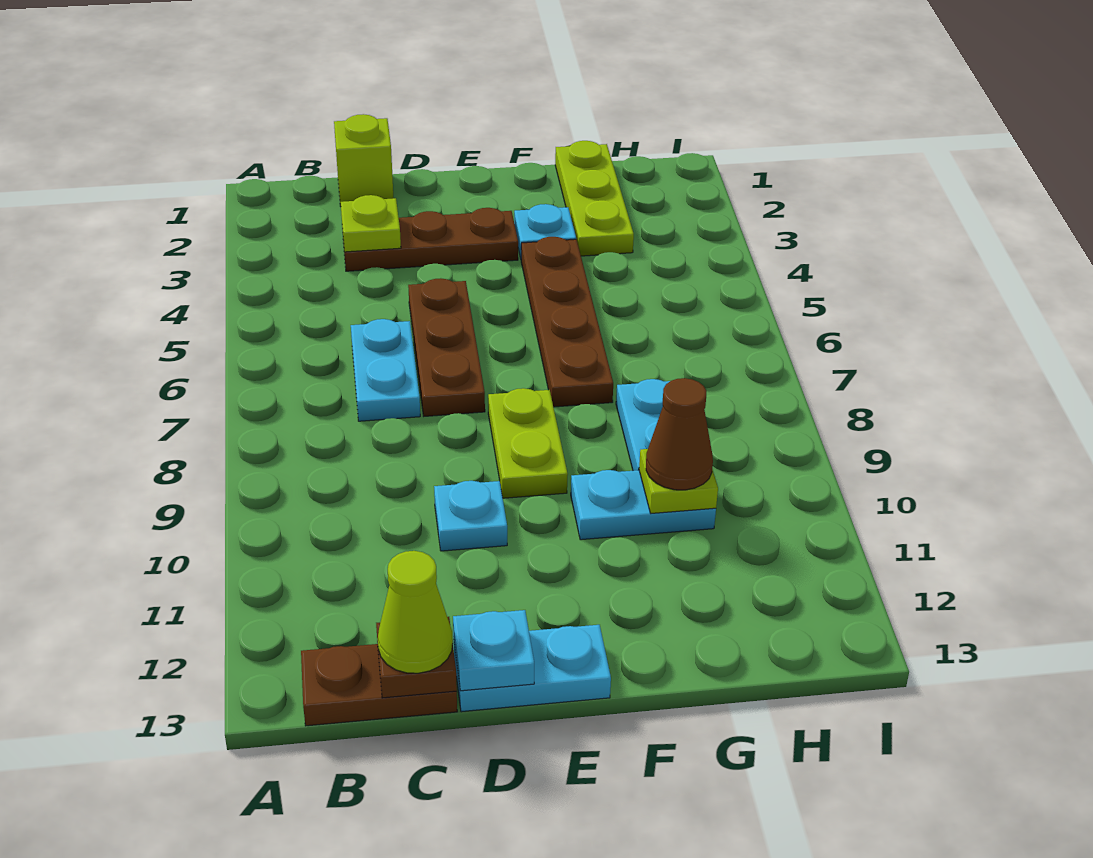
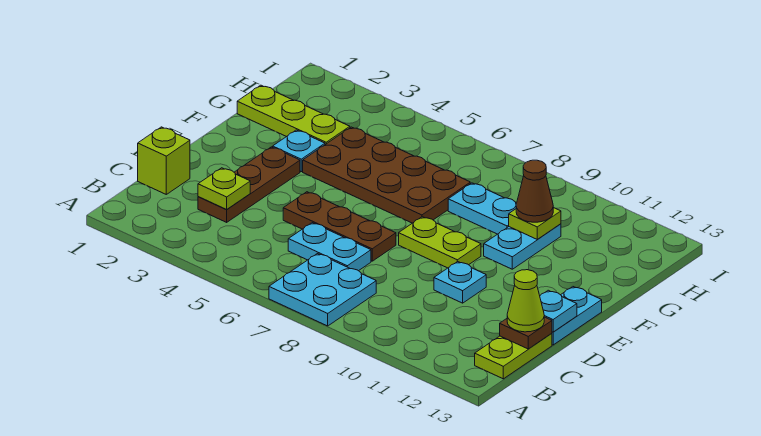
none -> cyan 2x2 plate [269,254,376,326]
brown 1x2 plate [301,644,457,726] -> lime 1x2 plate [475,333,552,379]
brown 1x4 plate [521,237,613,407] -> brown 2x4 plate [303,127,470,223]

